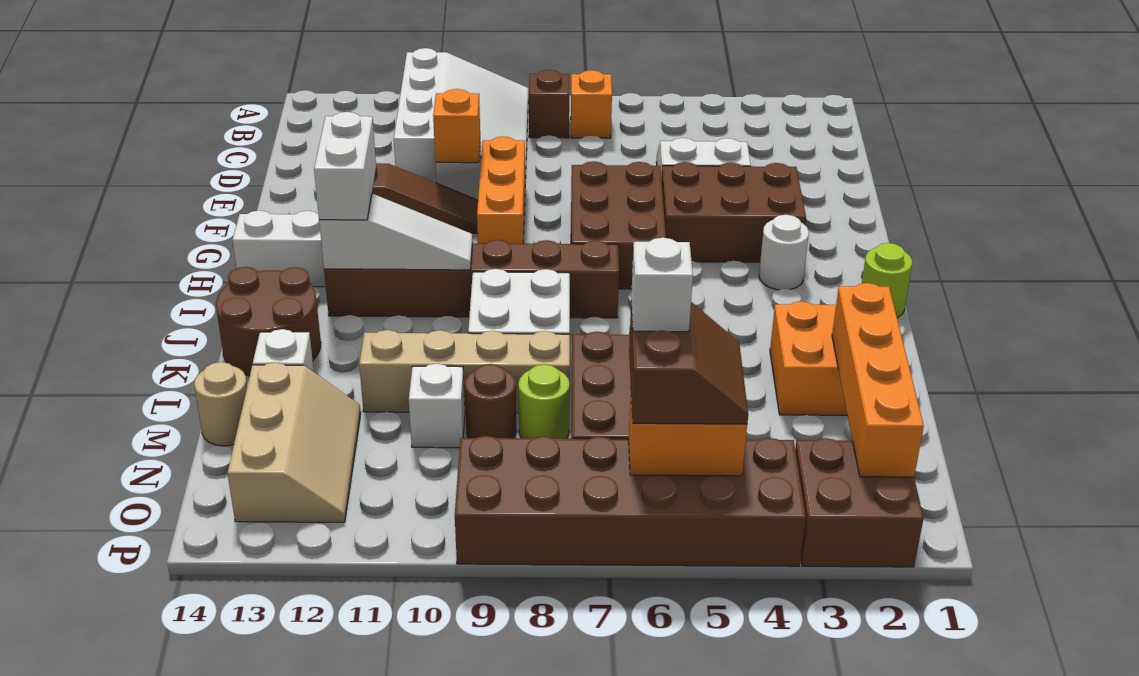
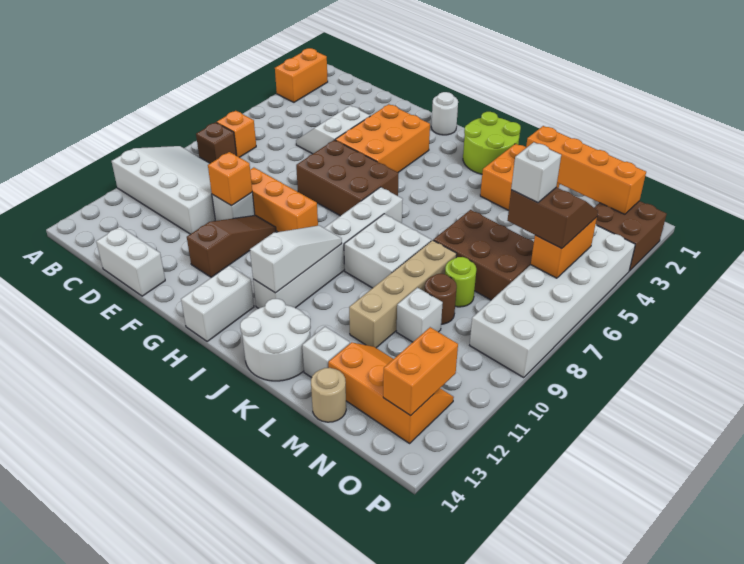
none -> orange 1x2 brick [275,48,328,102]
brown 2x3 brick [662,162,806,262] -> orange 2x3 brick [335,104,430,172]
white 1x1 round brick [759,215,809,290] -> white 1x1 round brick moved to [431,92,458,135]
white 1x2 brick [314,112,376,220] -> white 1x2 brick moved to [96,227,165,296]
lime 1x1 round brick [862,243,912,318] -> lime 2x2 round brick [463,112,521,174]
brown 1x6 brick [324,240,619,318] -> white 1x6 brick [253,187,403,308]
brown 2x2 round brick [216,267,321,376] -> white 2x2 round brick [240,299,311,381]
tan 2x3 slope [227,362,361,522] -> orange 2x3 slope [328,342,454,443]
brown 2x6 brick [455,436,806,566] -> white 2x6 brick [470,224,635,377]
none -> orange 1x2 brick [383,327,458,416]

